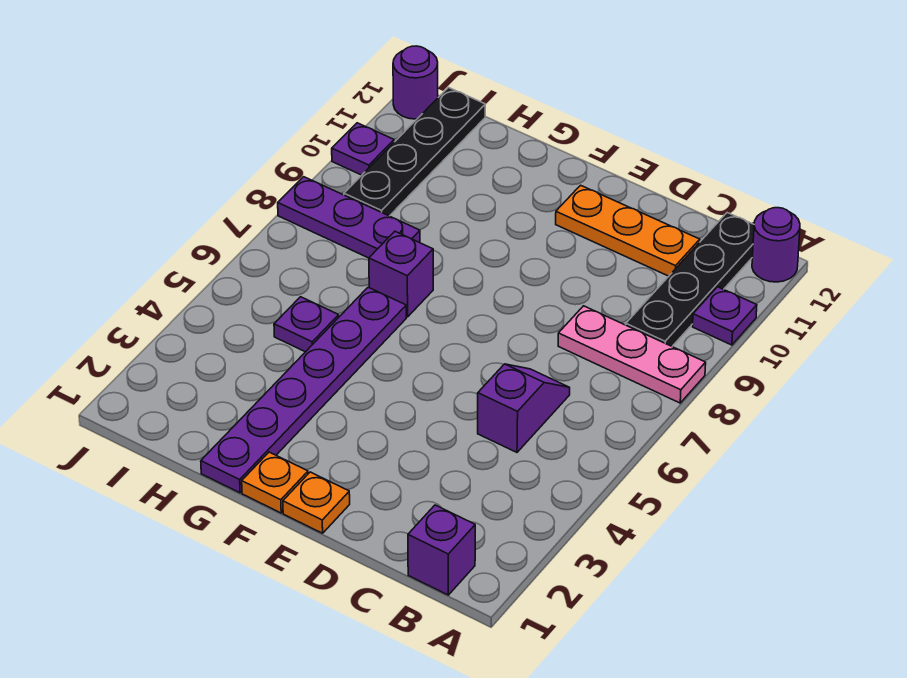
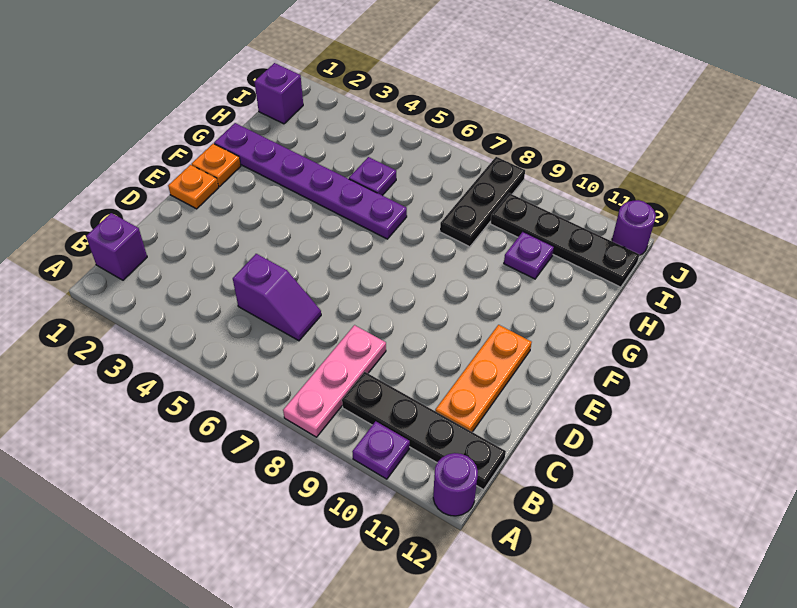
purple 1x1 brick [369,232,433,317] -> purple 1x1 brick moved to [254,63,303,124]
purple 1x3 plate [278,177,420,258] -> black 1x3 plate [440,157,525,247]
purple 1x1 plate [332,123,394,175] -> purple 1x1 plate moved to [504,232,554,279]

